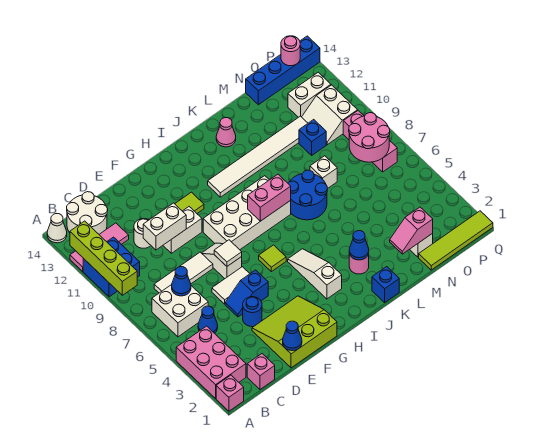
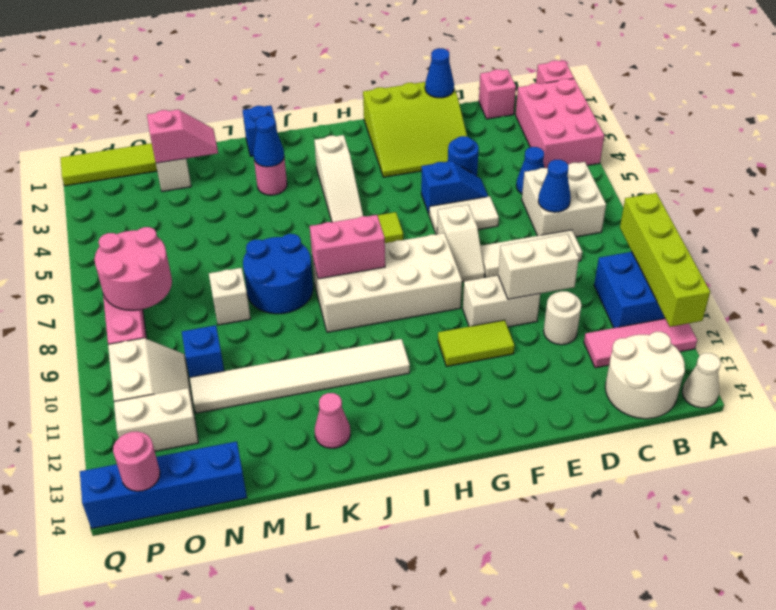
white 1x1 tile [214,240,242,266] -> none

